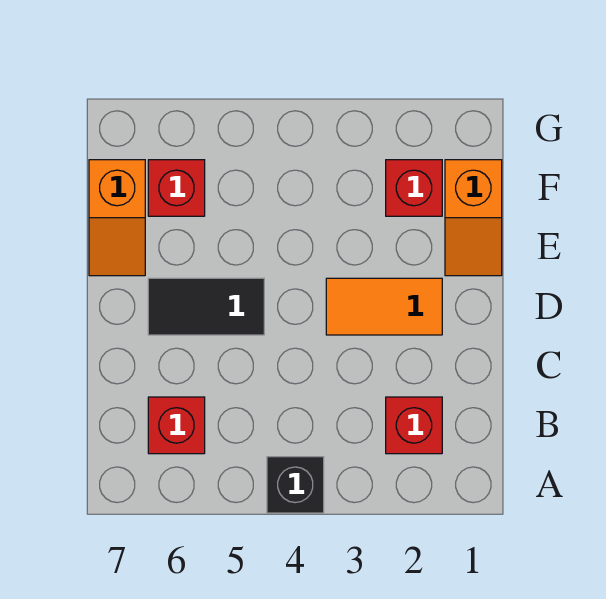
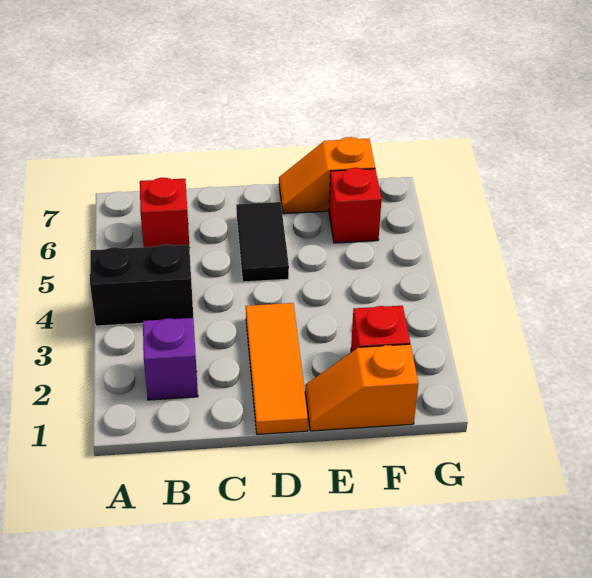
black 1x1 brick [267,457,324,513] -> black 1x2 brick [90,245,194,326]
red 1x1 brick [386,397,442,454] -> purple 1x1 brick [143,318,198,400]
orange 1x2 tile [326,278,442,335] -> orange 1x3 tile [246,303,308,434]

